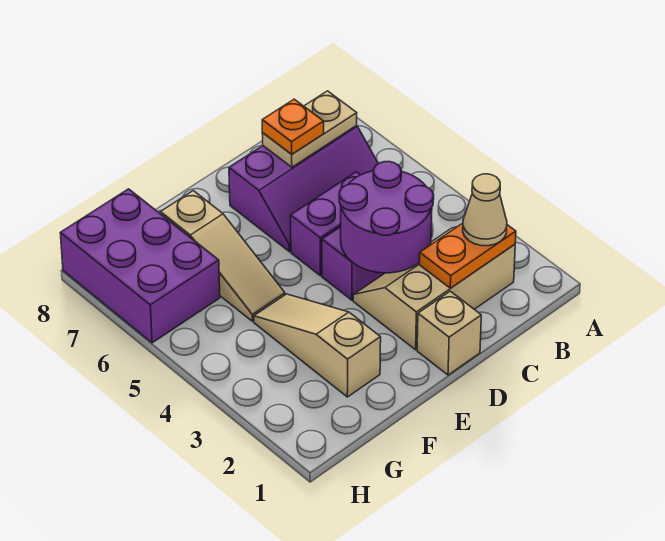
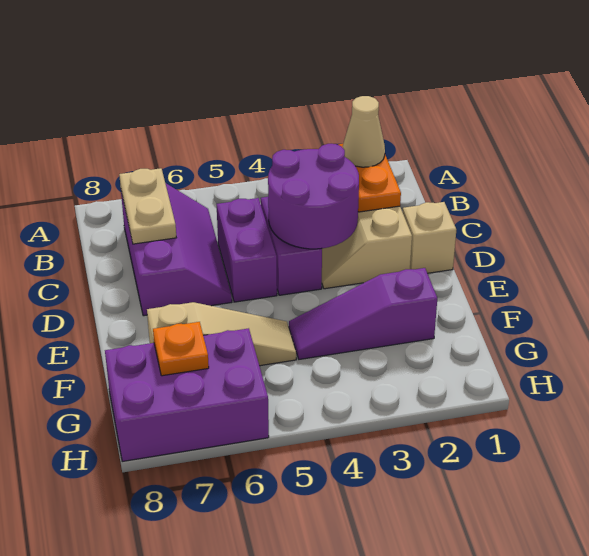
orange 1x1 plate [262,99,324,154] -> orange 1x1 plate moved to [153,322,209,376]
tan 1x3 slope [254,294,381,397] -> purple 1x3 slope [289,268,437,359]

